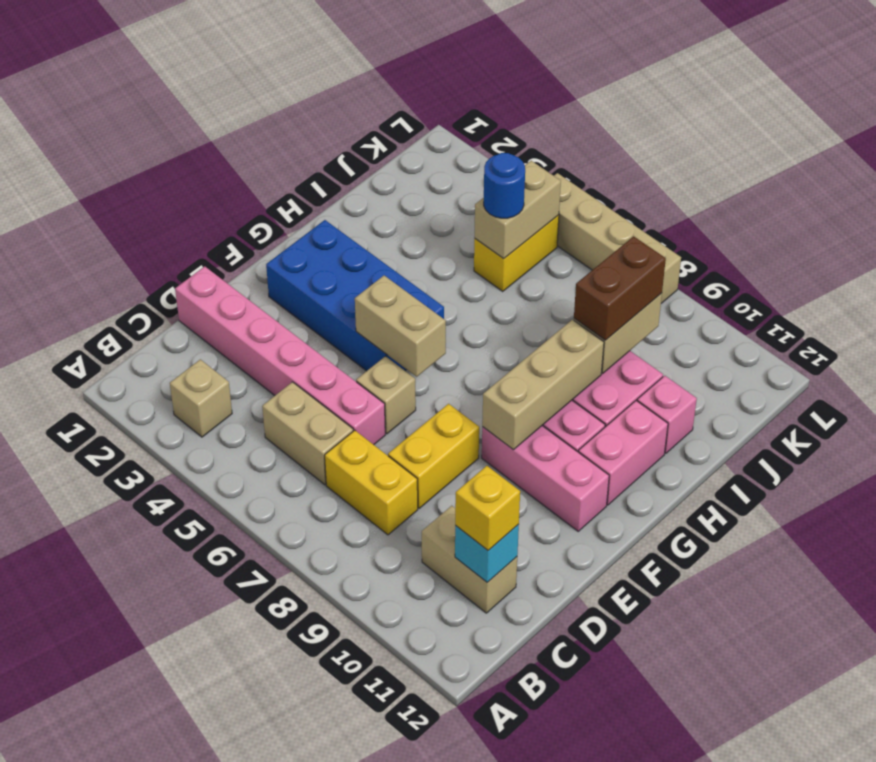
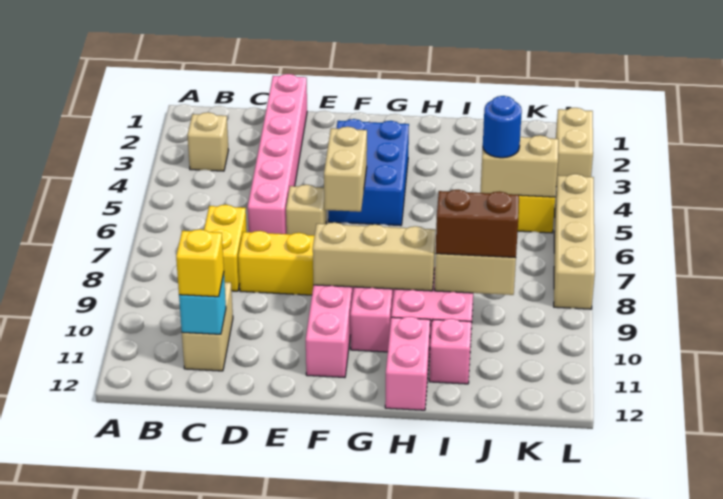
tan 1x2 brick [262,382,353,485] -> tan 1x2 brick moved to [556,108,593,187]
blue 2x4 brick [266,220,444,371] -> blue 2x3 brick [328,119,409,226]
pink 1x2 brick [578,401,668,505] -> pink 1x2 brick turned to [385,317,430,410]

